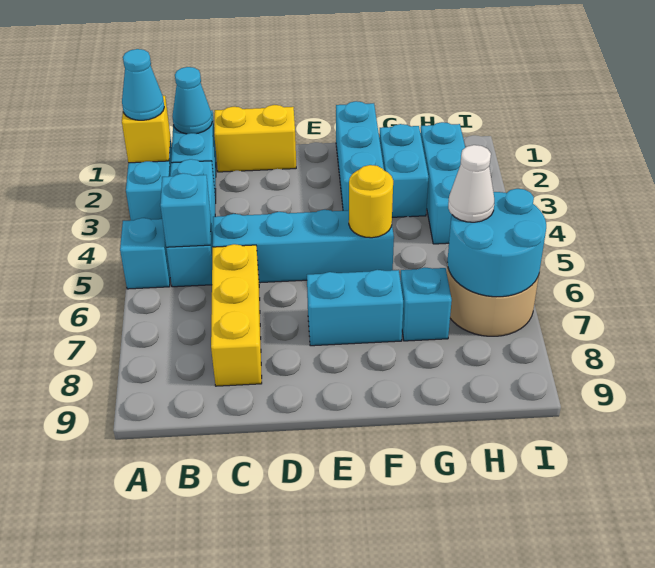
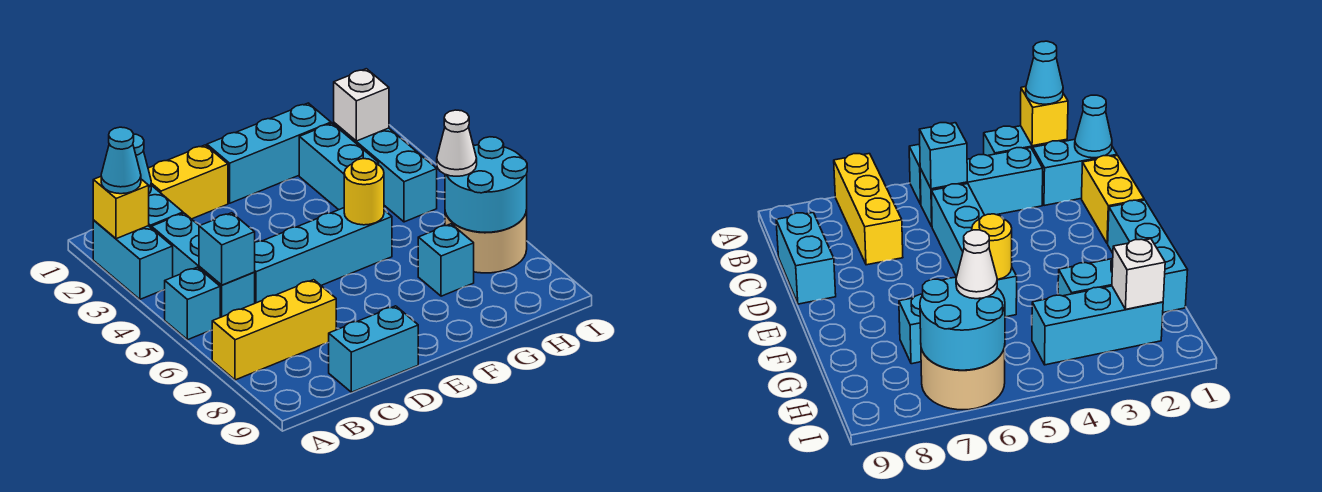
yellow 1x3 brick [211,244,262,386] -> yellow 1x3 brick turned to [212,280,336,380]
cyan 1x2 brick [307,270,403,346] -> cyan 1x2 brick moved to [329,306,418,392]
cyan 1x3 brick [336,101,384,211] -> cyan 1x3 brick turned to [207,103,331,203]
none -> white 1x1 brick [334,69,389,141]

